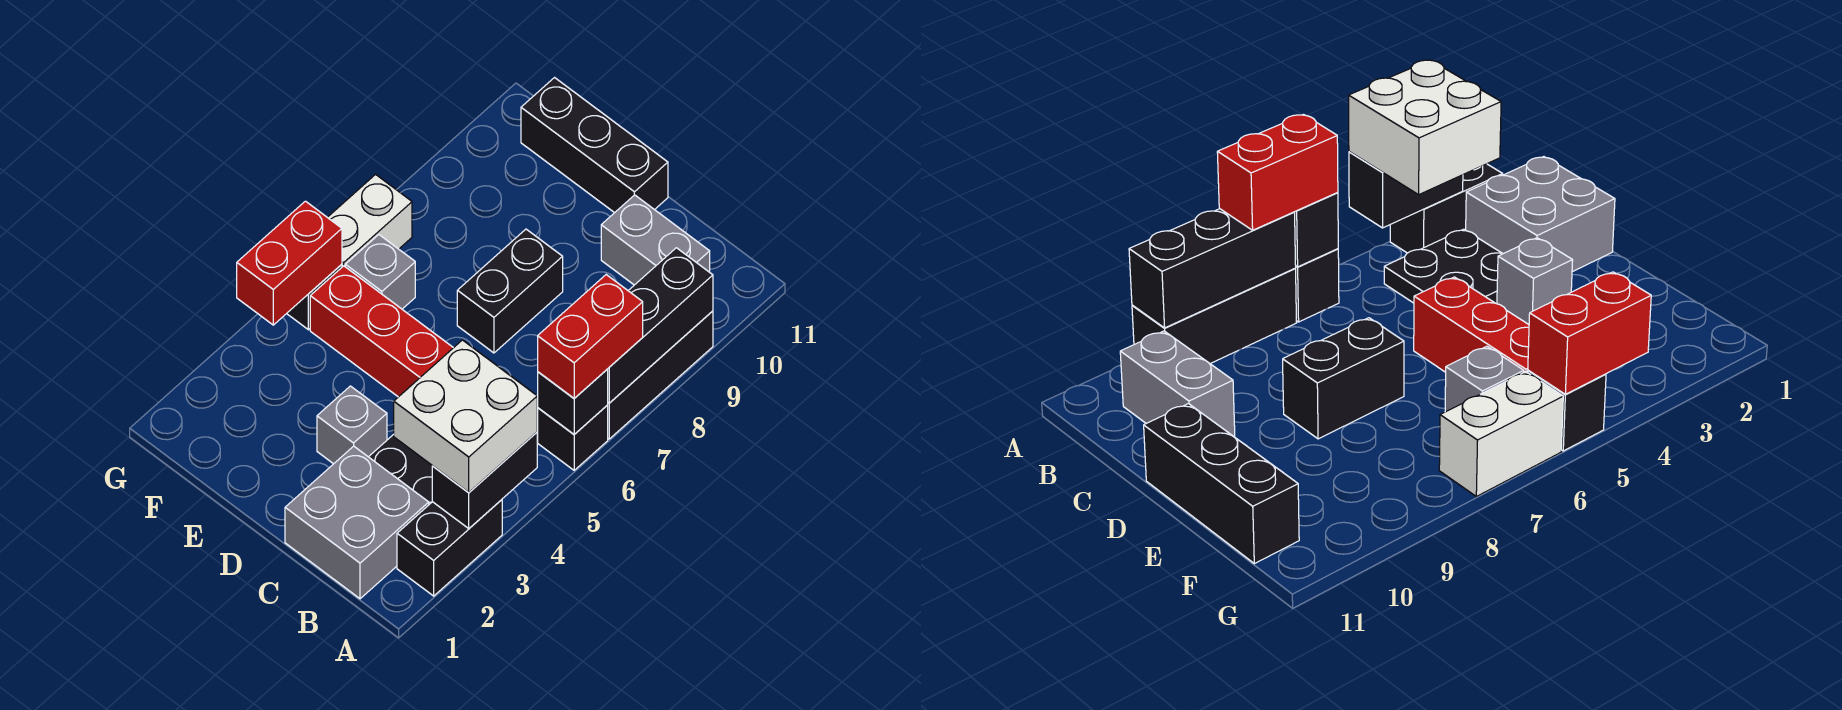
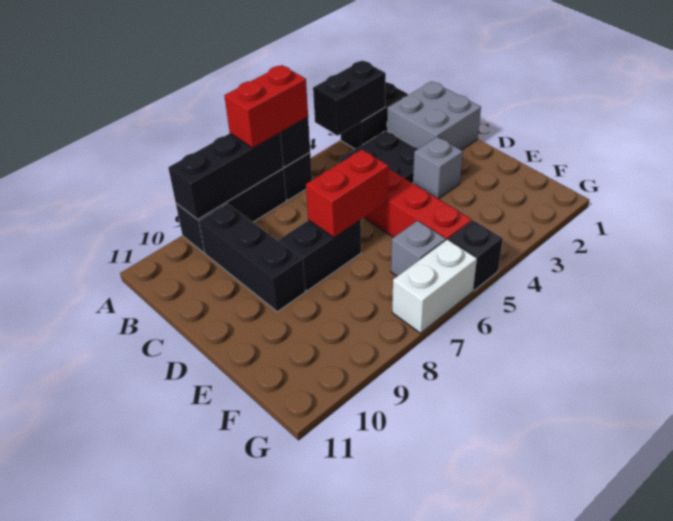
white 2x2 brick [394,340,537,493] -> none
grey 1x2 brick [601,195,710,285] -> none
black 1x3 brick [521,78,668,213] -> black 1x3 brick moved to [199,204,305,312]
red 1x2 brick [237,201,342,325] -> red 1x2 brick moved to [306,150,389,237]

